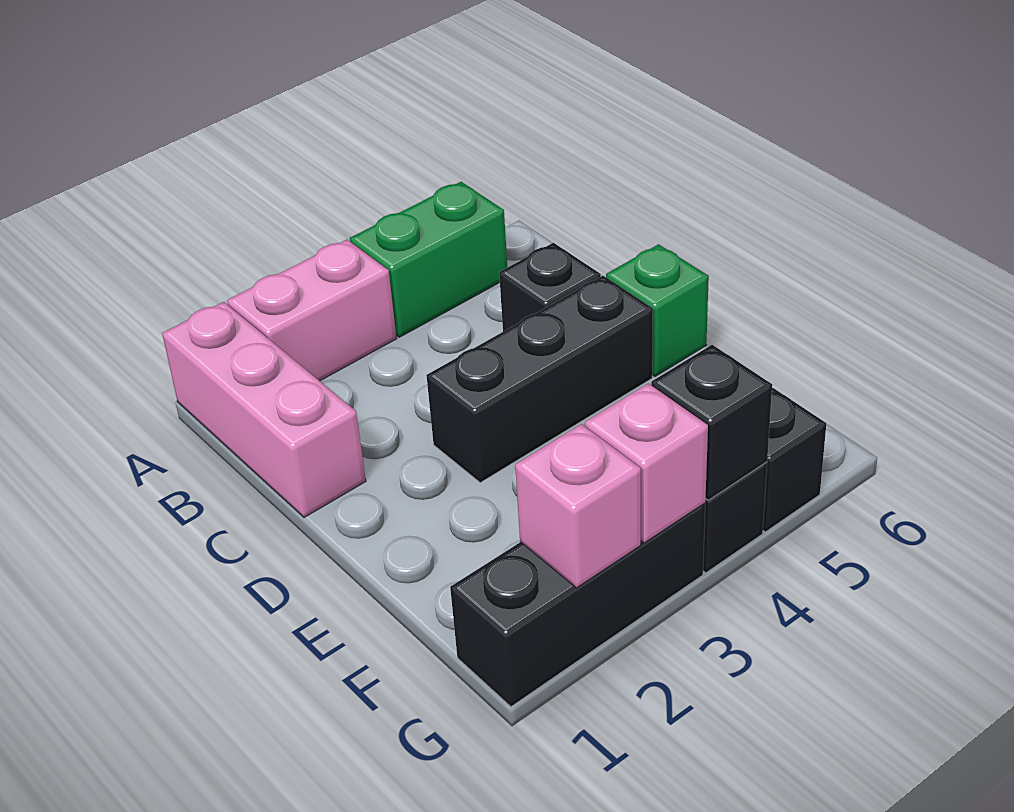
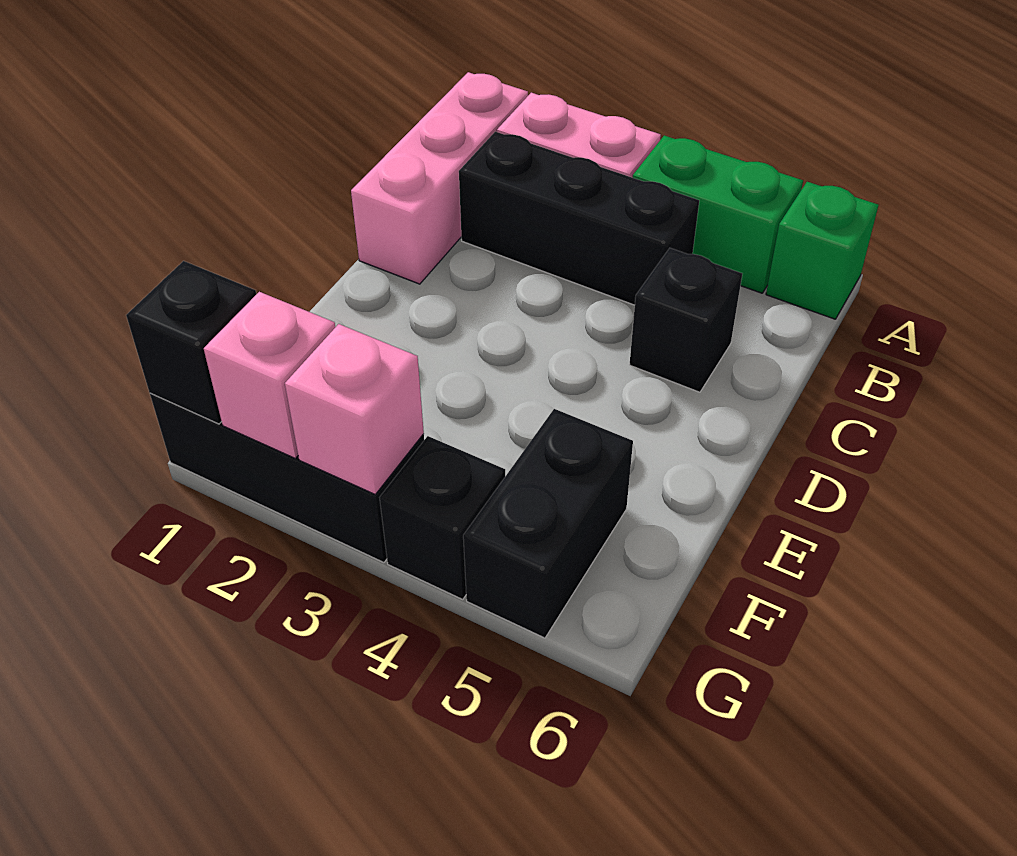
black 1x3 brick [426,276,653,483] -> black 1x3 brick moved to [459,132,699,305]
green 1x1 brick [606,244,709,376] -> green 1x1 brick moved to [766,182,878,319]
black 1x1 brick [651,345,772,500] -> black 1x1 brick moved to [126,261,256,424]

